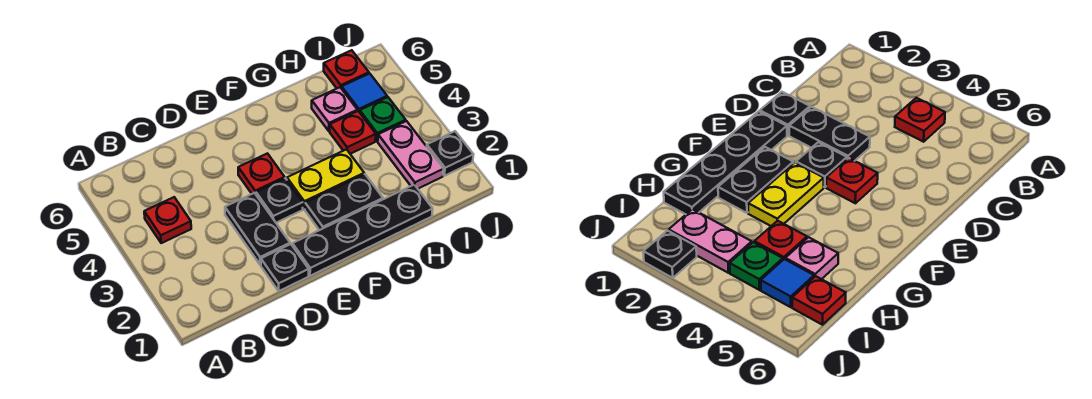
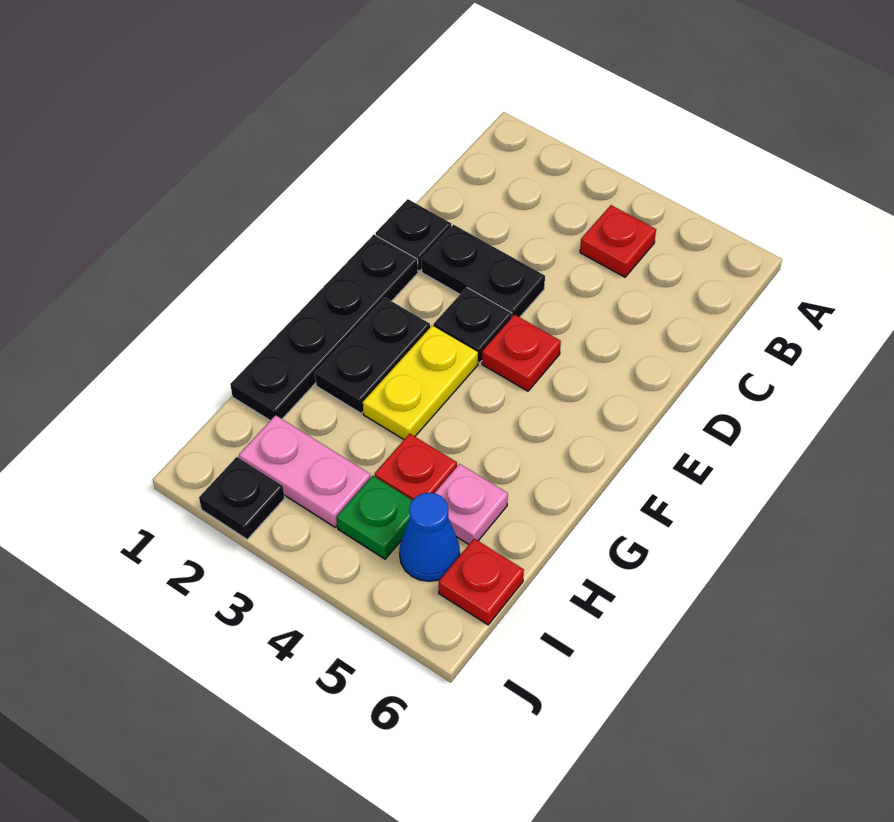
blue 1x1 tile [342,73,387,112] -> blue 1x1 cone [399,493,460,581]

